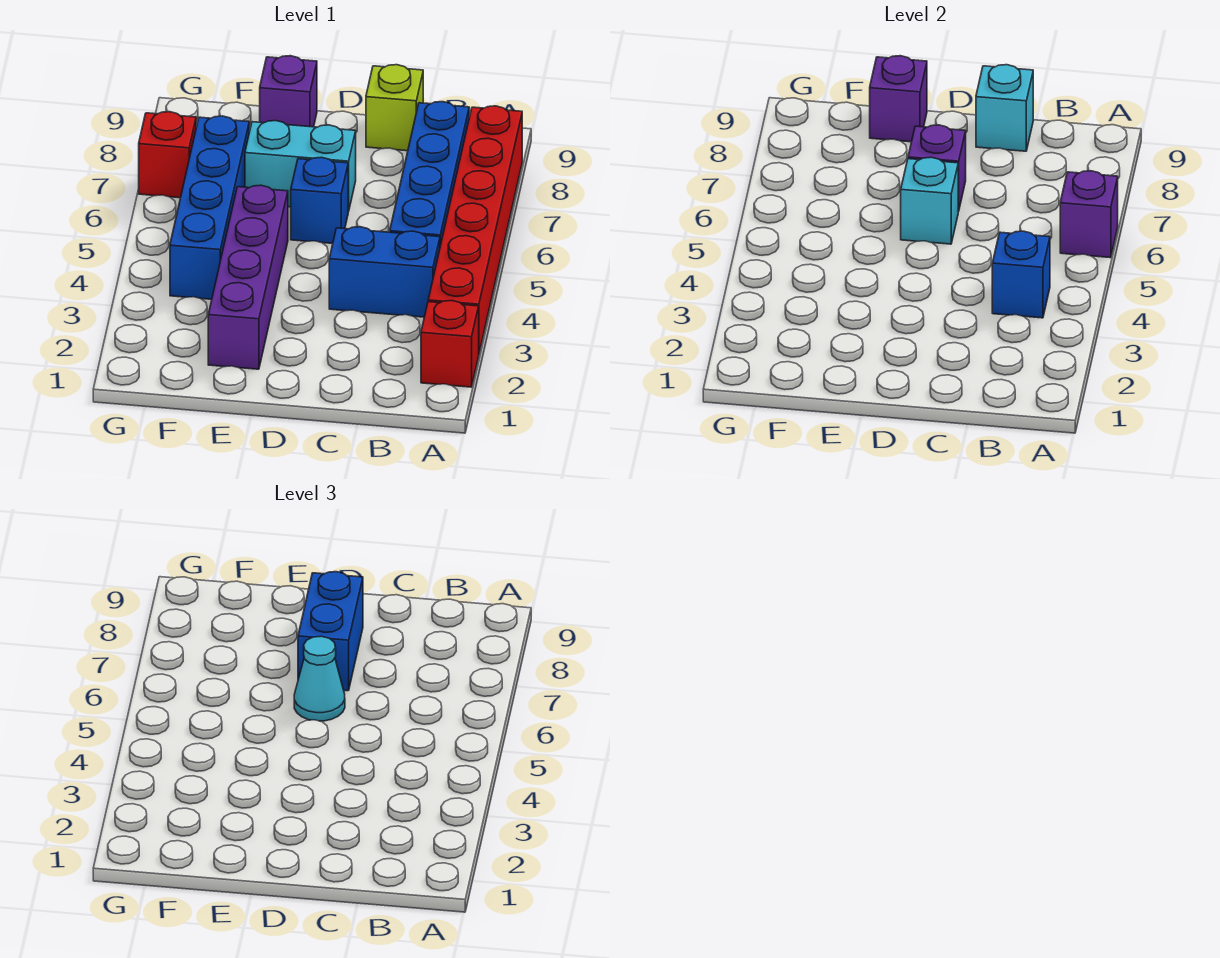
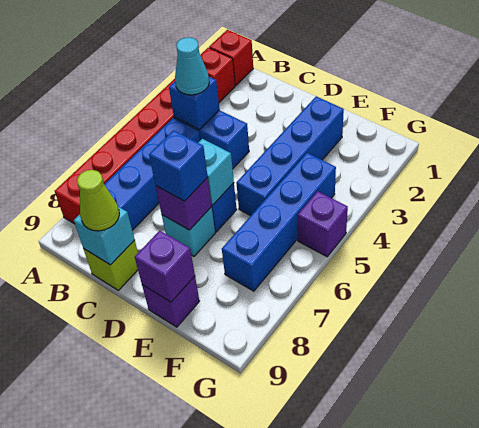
purple 1x1 brick [1060,171,1118,258] -> purple 1x1 brick moved to [298,191,348,257]
none -> lime 1x1 cone [77,170,119,231]
cyan 1x1 cone [294,636,345,721] -> cyan 1x1 cone moved to [175,37,209,95]
cyan 1x2 brick [245,121,356,211] -> cyan 1x1 brick [162,207,215,256]
blue 1x2 brick [298,572,363,691] -> blue 1x1 brick [149,130,208,201]
purple 1x4 brick [208,185,288,369] -> blue 1x4 brick [236,96,344,216]
red 1x1 brick [139,112,196,198] -> red 1x1 brick moved to [209,30,253,86]

